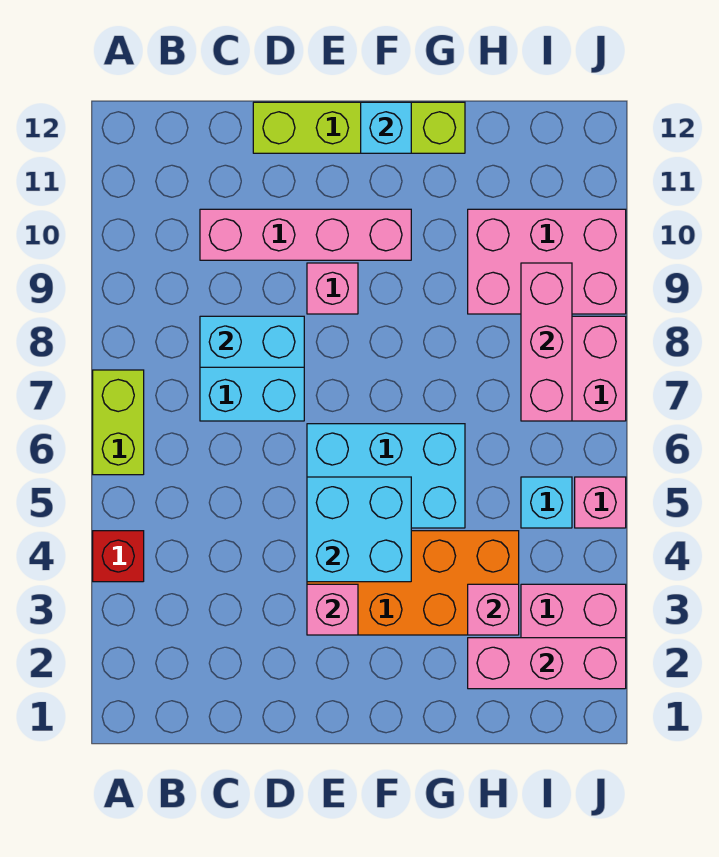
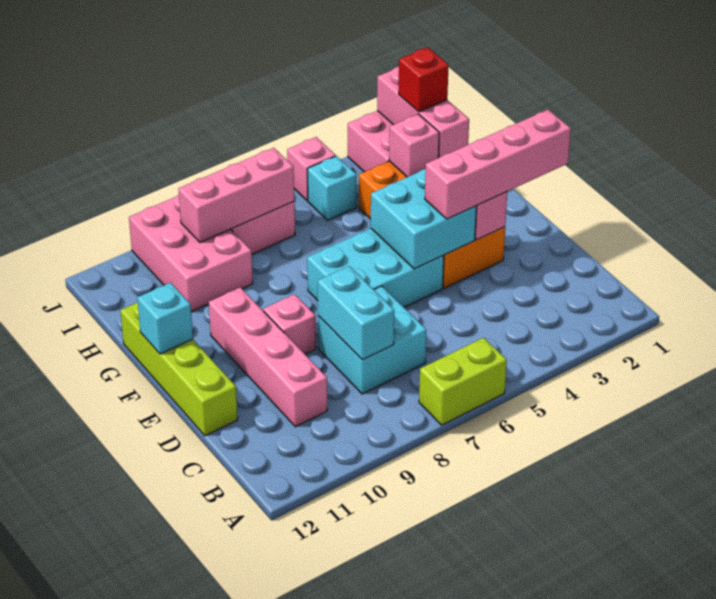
red 1x1 brick [93,531,144,582] -> red 1x1 brick moved to [399,47,449,112]
none -> pink 1x4 brick [425,110,571,219]
cyan 2x3 brick [307,424,465,528] -> cyan 2x3 brick turned to [307,228,444,307]

